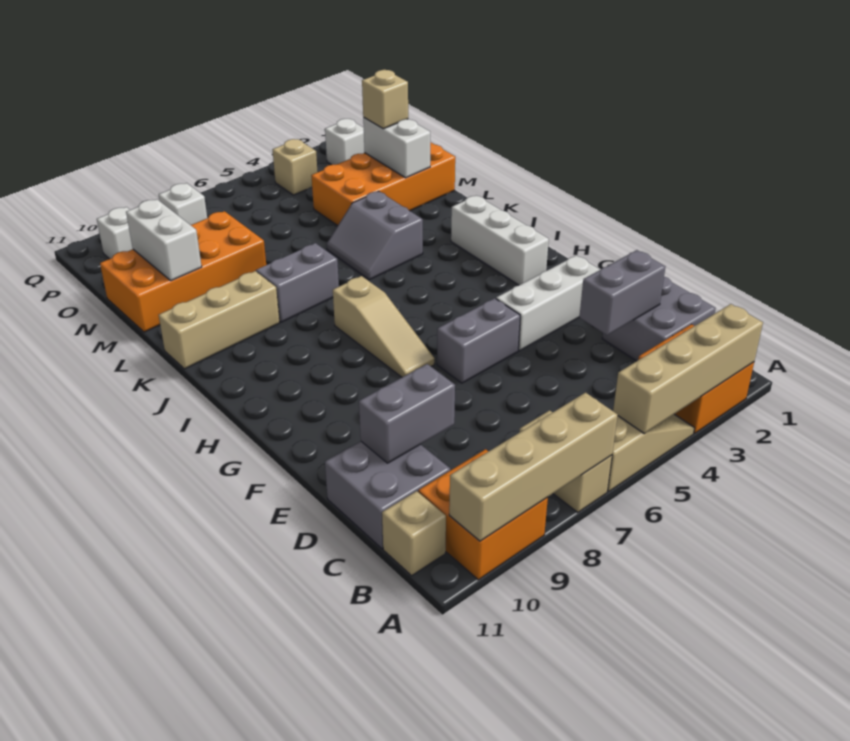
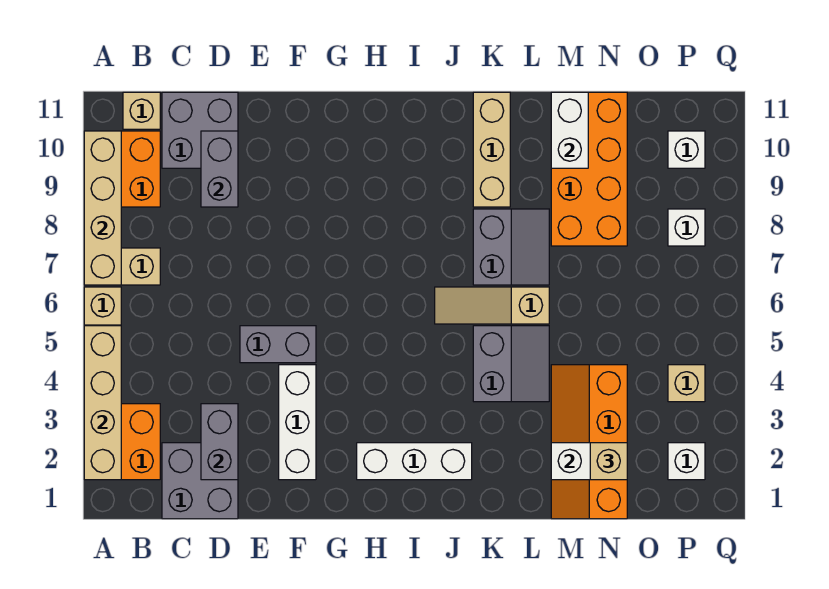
grey 1x2 brick [437,298,520,383] -> grey 1x2 brick turned to [240,326,316,363]
tan 1x3 slope [333,276,435,377] -> tan 1x3 slope moved to [435,287,549,324]
grey 2x2 slope [327,191,423,280] -> grey 2x2 slope turned to [473,326,549,402]
orange 2x4 brick [311,142,455,226] -> orange 2x4 slope [551,365,627,519]
white 1x2 brick [126,199,202,281] -> white 1x2 brick turned to [551,92,588,168]

